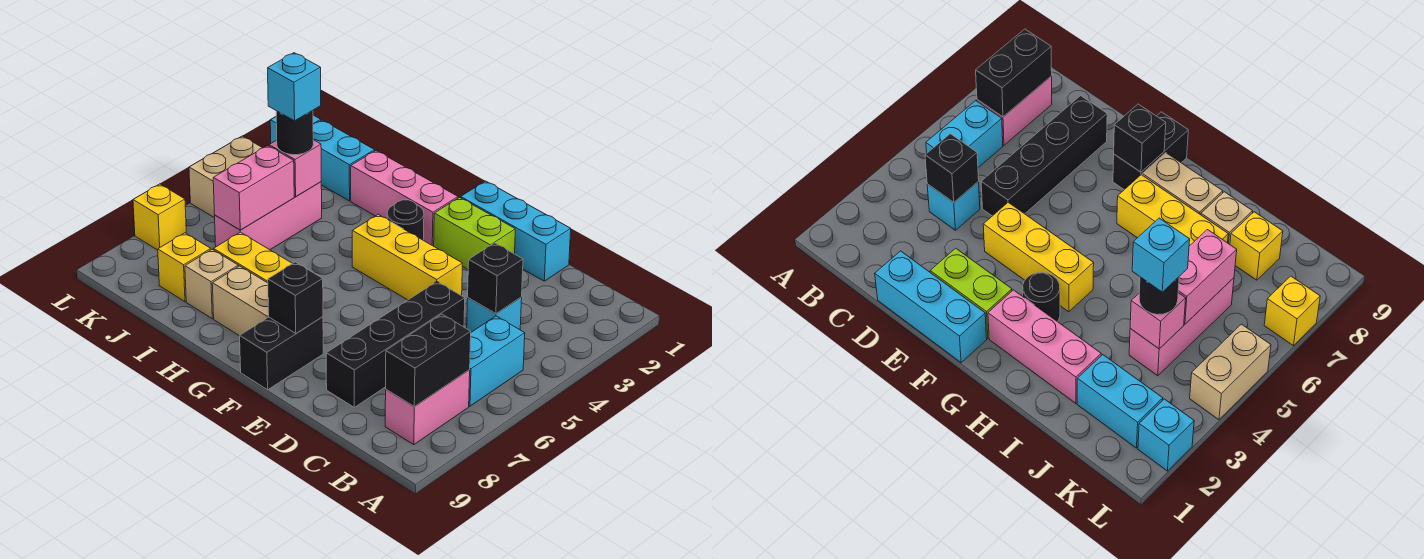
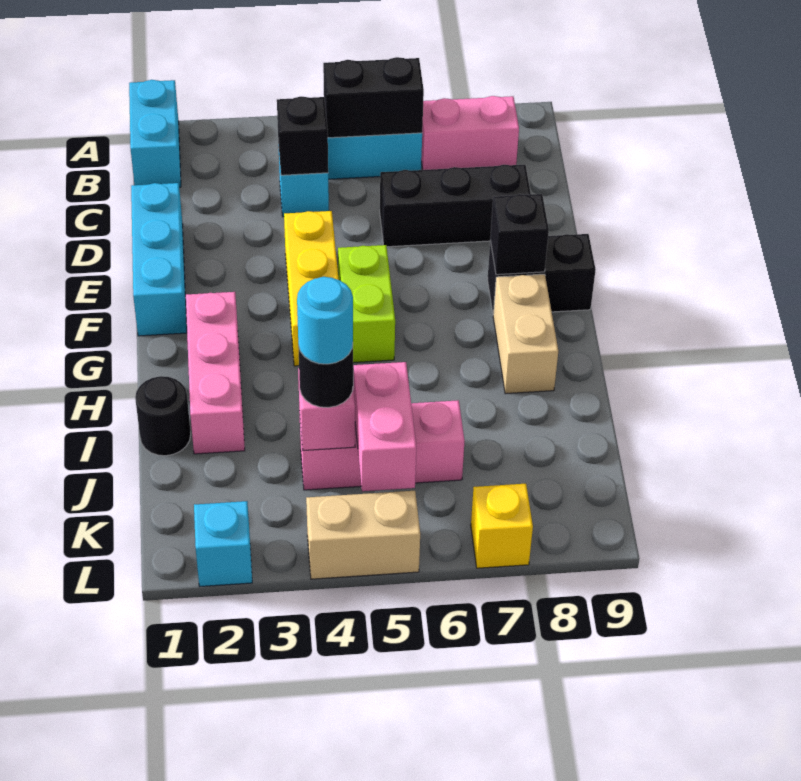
black 1x2 brick [386,314,471,407] -> black 1x2 brick moved to [323,57,424,138]
black 1x4 brick [326,282,465,407] -> black 1x3 brick [380,165,531,247]
lime 1x2 brick [434,197,515,269] -> lime 1x2 brick moved to [338,245,395,363]
black 1x1 round brick [387,200,424,240] -> black 1x1 round brick moved to [135,376,191,456]
yellow 1x3 brick [214,232,292,283] -> none
tan 1x1 brick [185,249,238,319] -> none
cyan 1x2 brick [313,120,375,201] -> cyan 1x2 brick moved to [129,80,181,187]
cyan 1x1 brick [268,53,321,121] -> cyan 1x1 round brick [297,277,353,364]
pink 1x2 brick [213,146,294,230] -> pink 1x2 brick turned to [354,362,416,491]
yellow 1x1 brick [158,233,211,302] -> none

